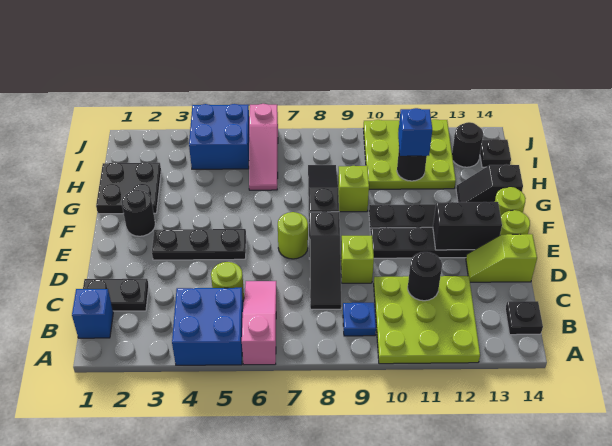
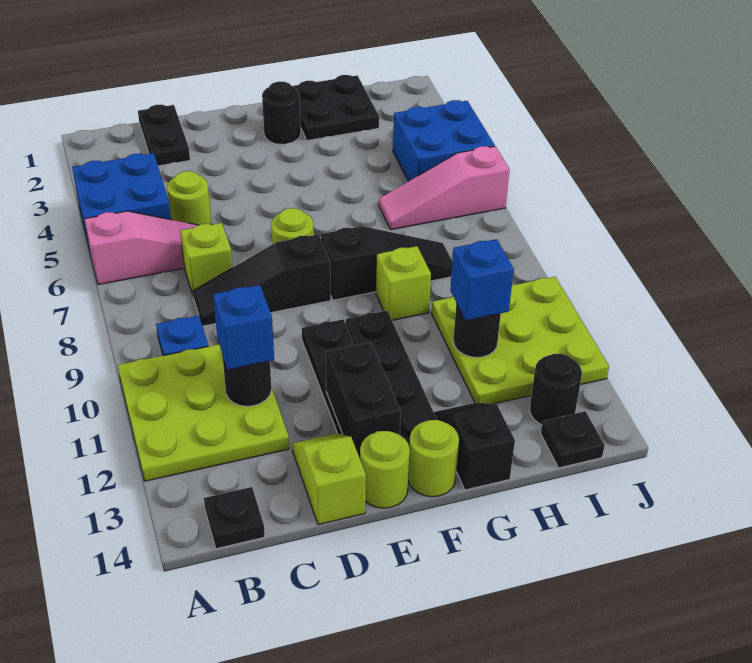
blue 1x1 brick [72,289,113,338] -> blue 1x1 brick moved to [213,285,274,369]
lime 1x1 brick [341,236,374,283] -> lime 1x1 brick moved to [180,223,233,295]
black 1x3 plate [152,229,246,260] -> none

